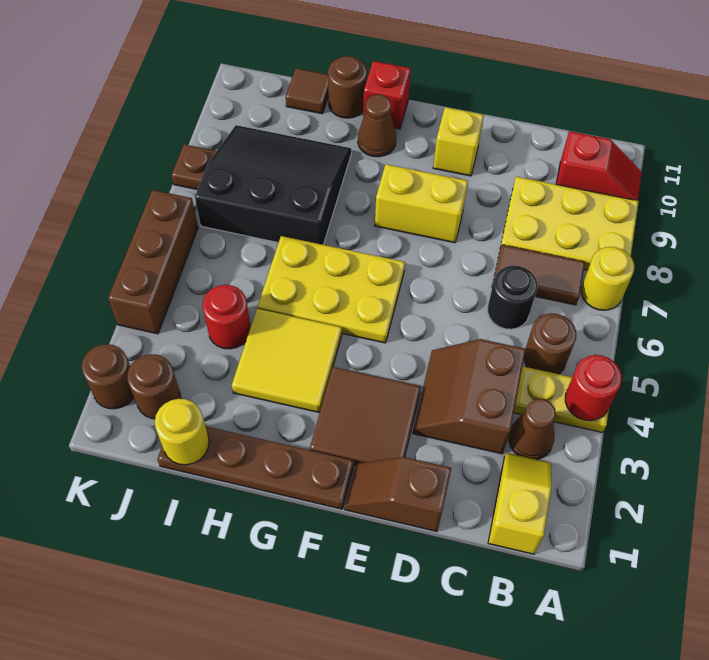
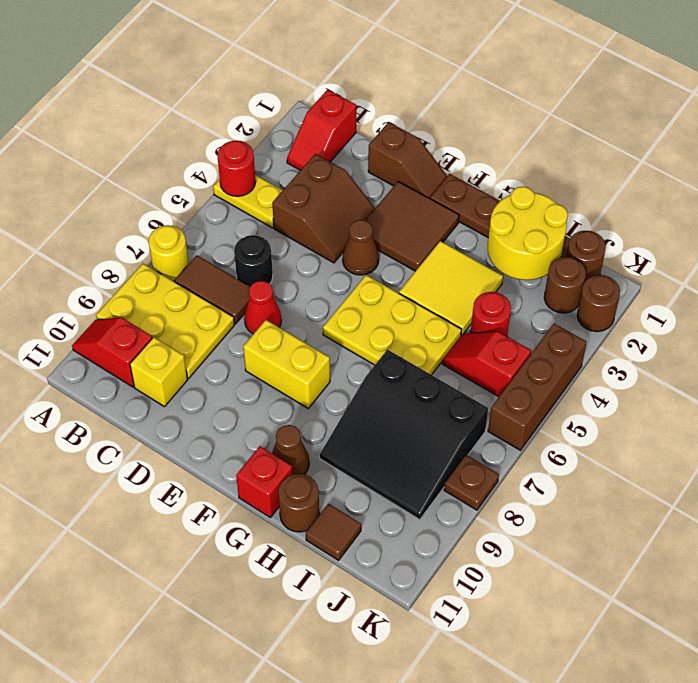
yellow 1x2 slope [488,453,551,554] -> red 1x2 slope [287,90,356,170]
brown 1x1 cone [509,399,556,460] -> brown 1x1 cone moved to [343,220,379,275]
brown 1x1 round brick [524,313,576,374] -> brown 1x1 round brick moved to [566,231,606,281]
none -> red 1x1 cone [244,281,282,334]
yellow 1x1 brick [433,107,484,176] -> yellow 1x1 brick moved to [130,337,188,407]
yellow 1x1 round brick [155,399,209,465] -> yellow 2x2 round brick [488,187,568,280]
none -> red 1x2 slope [442,332,531,397]

